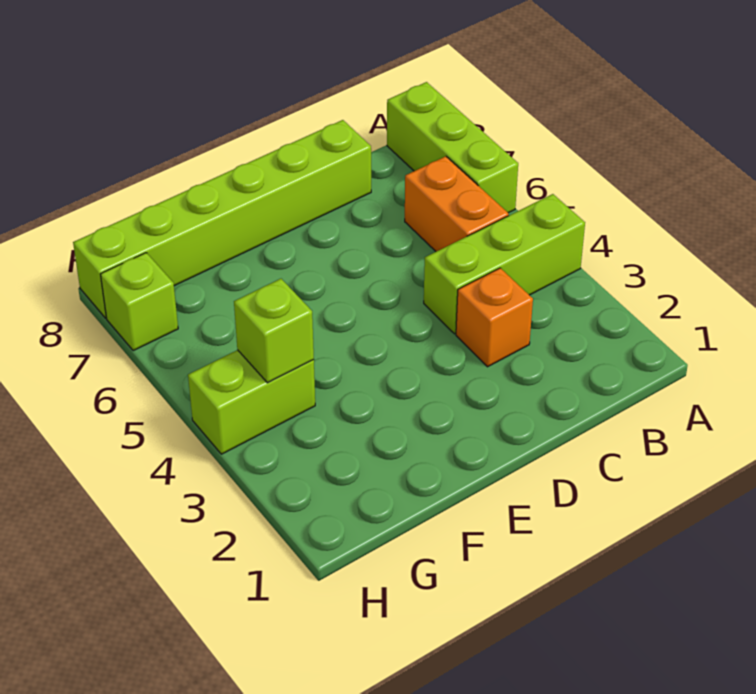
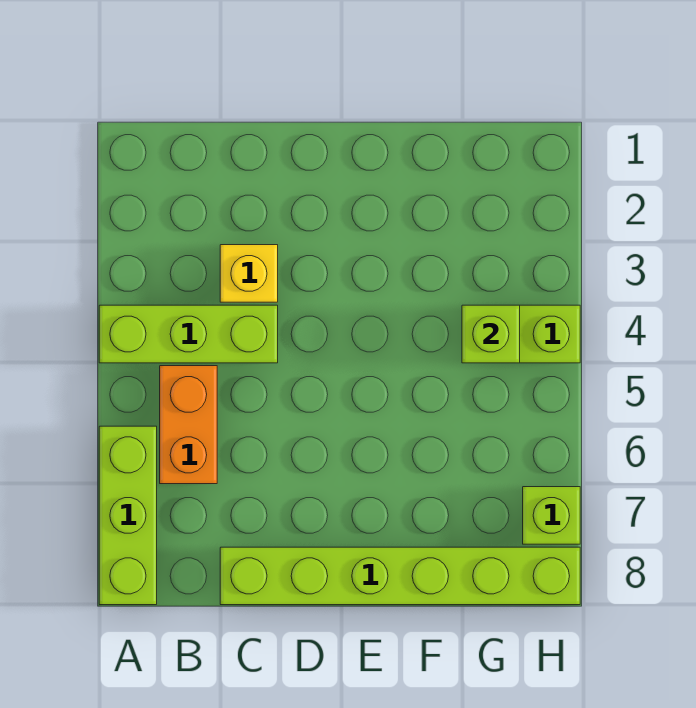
orange 1x1 brick [456,268,533,367] -> yellow 1x1 brick [220,245,278,302]

